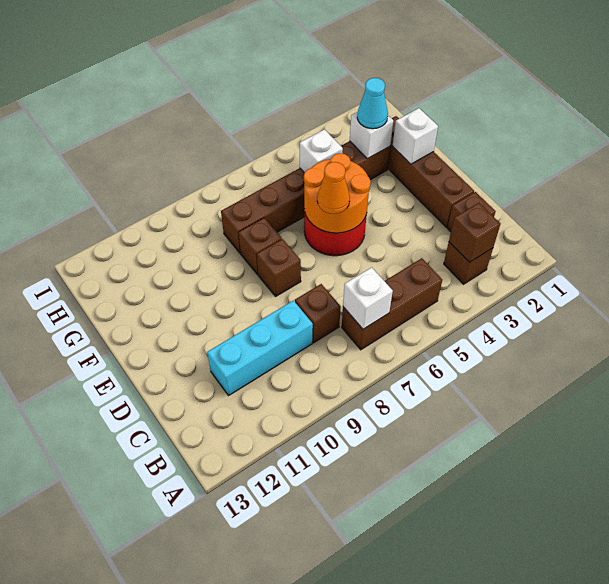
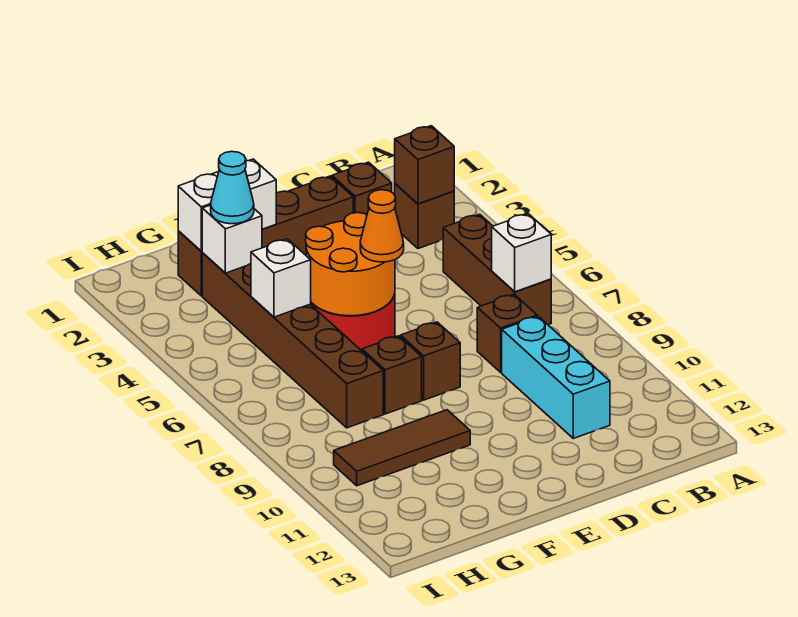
white 1x1 brick [393,108,438,164] -> white 1x2 brick [178,159,276,251]
none -> brown 1x3 tile [334,410,470,486]

